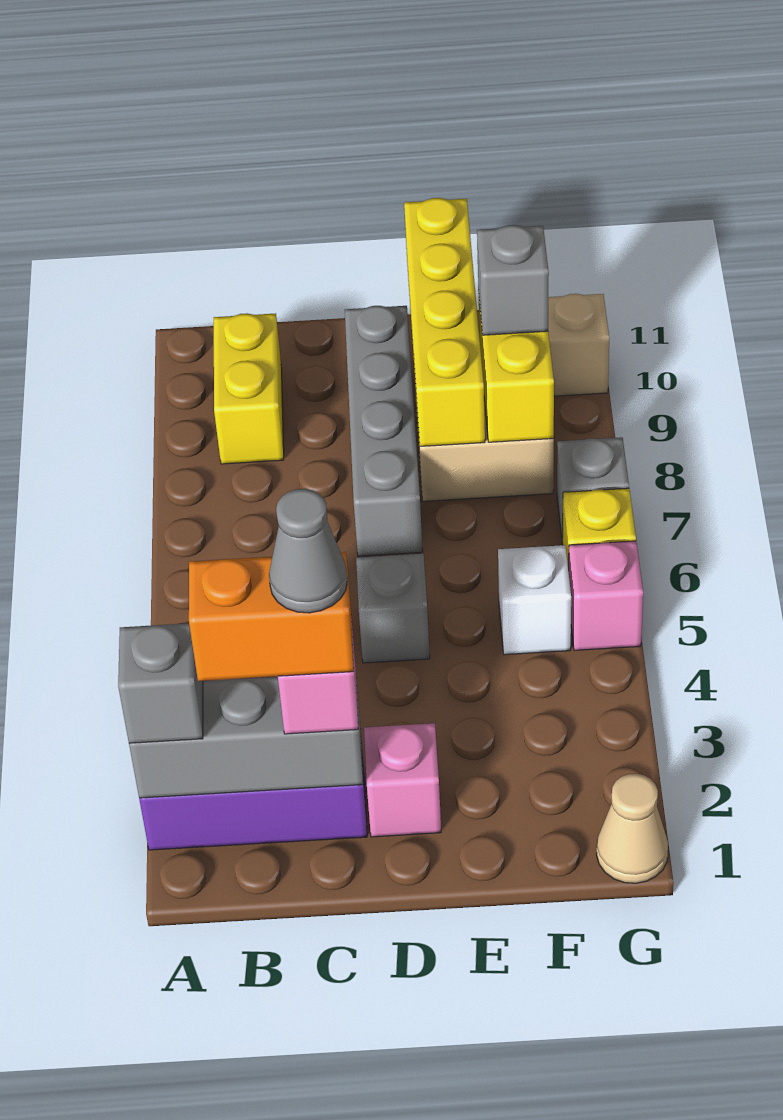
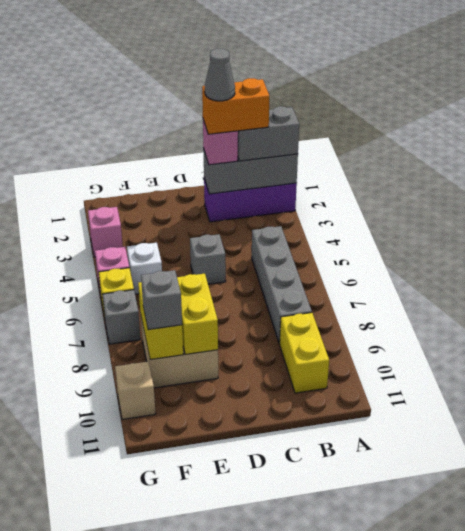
grey 1x1 brick [118,623,203,743] -> grey 1x2 brick [238,106,299,161]
pink 1x1 brick [364,723,441,837] -> pink 1x1 brick moved to [88,207,123,257]
grey 1x4 brick [345,306,423,556] -> grey 1x4 brick moved to [252,226,312,344]
yellow 1x4 brick [404,198,485,446] -> yellow 1x2 brick [177,274,218,355]
tan 1x1 cone [597,774,668,883] -> none

